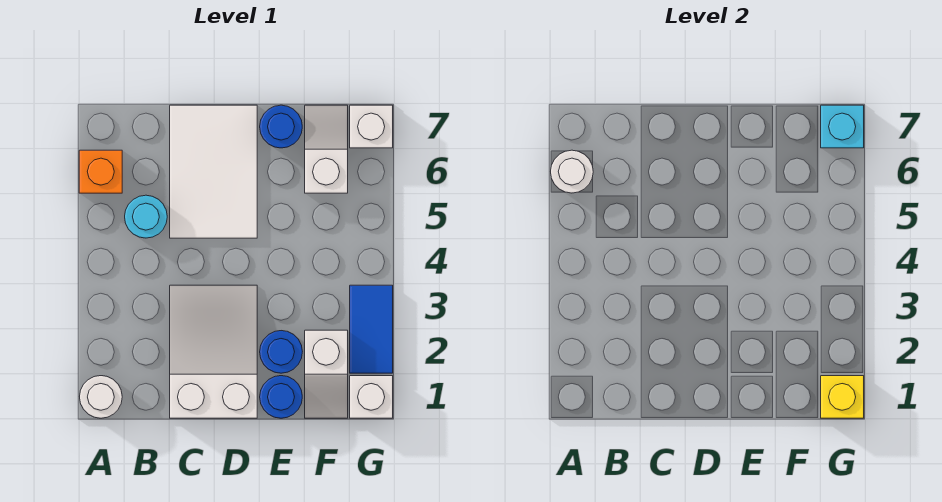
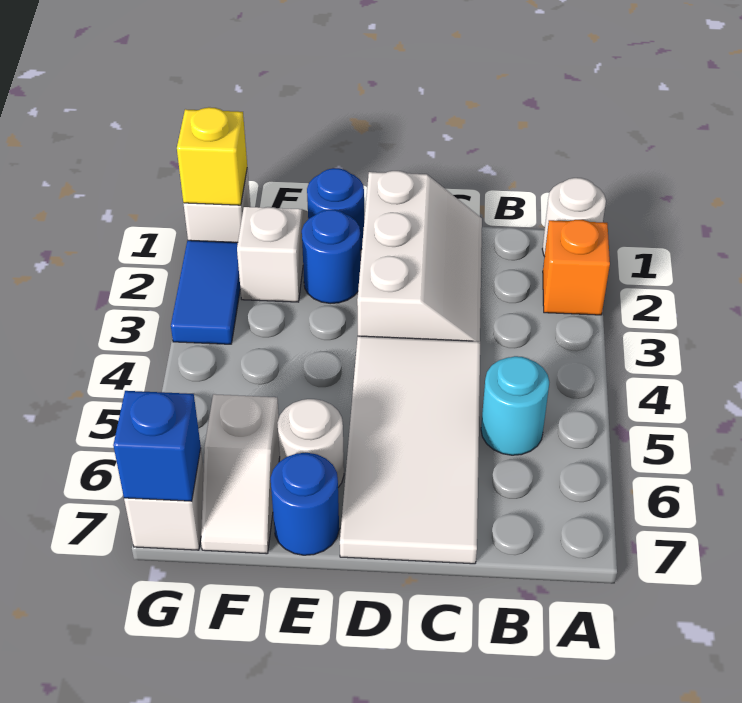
orange 1x1 brick [79,150,122,193] -> orange 1x1 brick moved to [543,220,610,315]
white 1x1 round brick [551,150,593,193] -> white 1x1 round brick moved to [277,399,344,487]
white 2x3 slope [170,285,257,418] -> white 2x3 slope turned to [357,171,482,341]
white 2x3 tile [170,105,257,238] -> white 2x4 tile [340,336,480,564]
cyan 1x1 brick [821,105,864,148] -> blue 1x1 brick [113,391,201,501]

